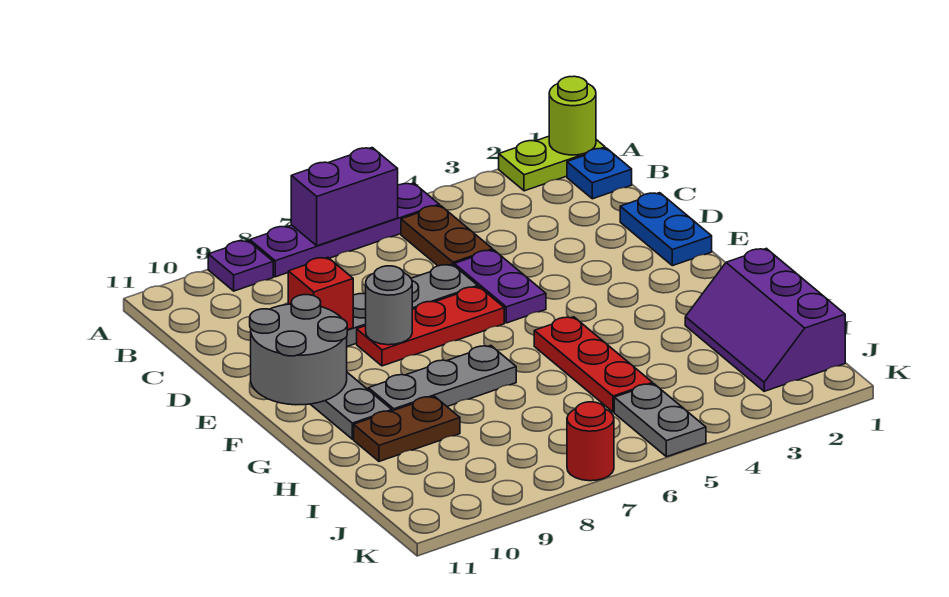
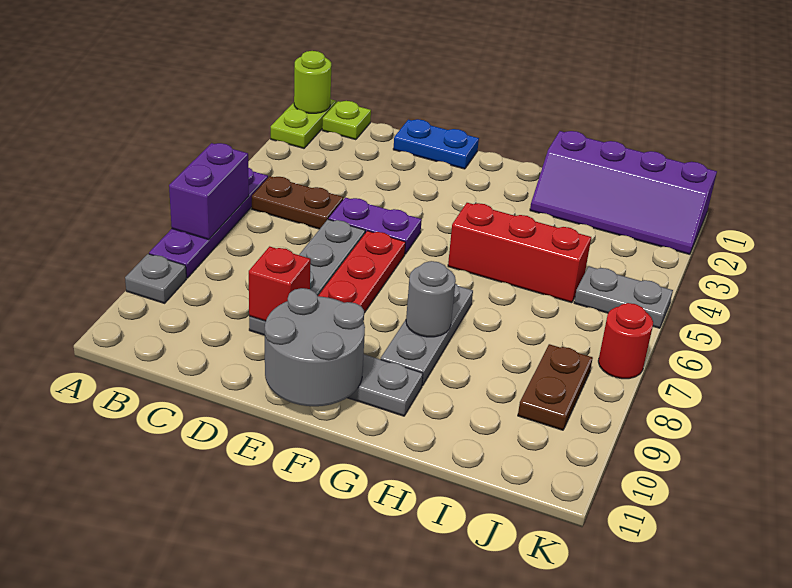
purple 1x1 plate [208,240,273,291] -> grey 1x1 plate [125,254,186,303]
blue 1x1 plate [567,148,632,199] -> lime 1x1 plate [322,101,371,140]
grey 1x1 round brick [366,266,412,345] -> grey 1x1 round brick moved to [406,261,456,337]
red 1x3 plate [534,317,653,412] -> red 1x3 brick [448,203,591,303]
purple 2x3 slope [685,248,845,391] -> purple 2x4 slope [530,131,717,254]
brown 1x2 plate [354,396,460,461] -> brown 1x2 plate moved to [518,344,593,430]

